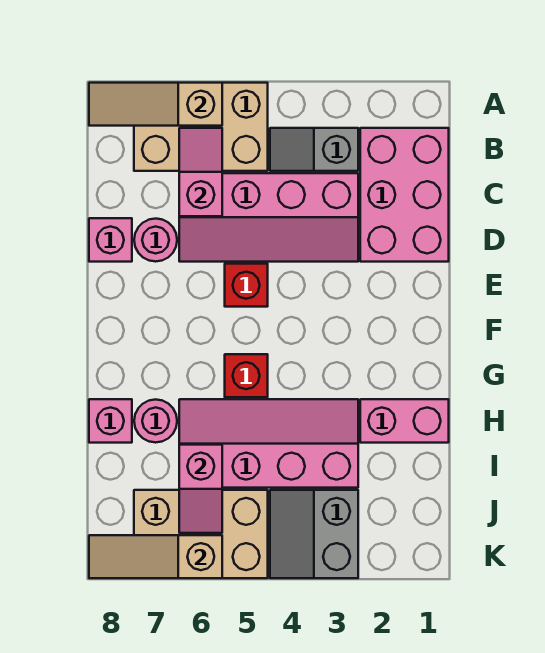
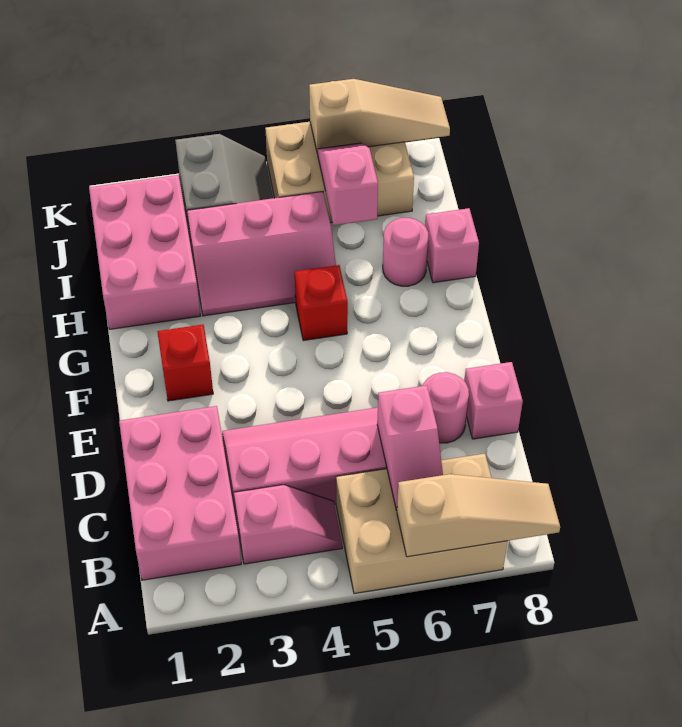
grey 1x2 slope [270,128,358,171] -> pink 1x2 slope [234,485,342,564]
red 1x1 brick [225,264,268,307] -> red 1x1 brick moved to [157,325,213,401]
pink 1x2 brick [360,399,449,443] -> pink 2x3 brick [89,175,200,329]
pink 2x4 slope [179,399,358,488] -> pink 2x3 slope [187,192,336,316]

